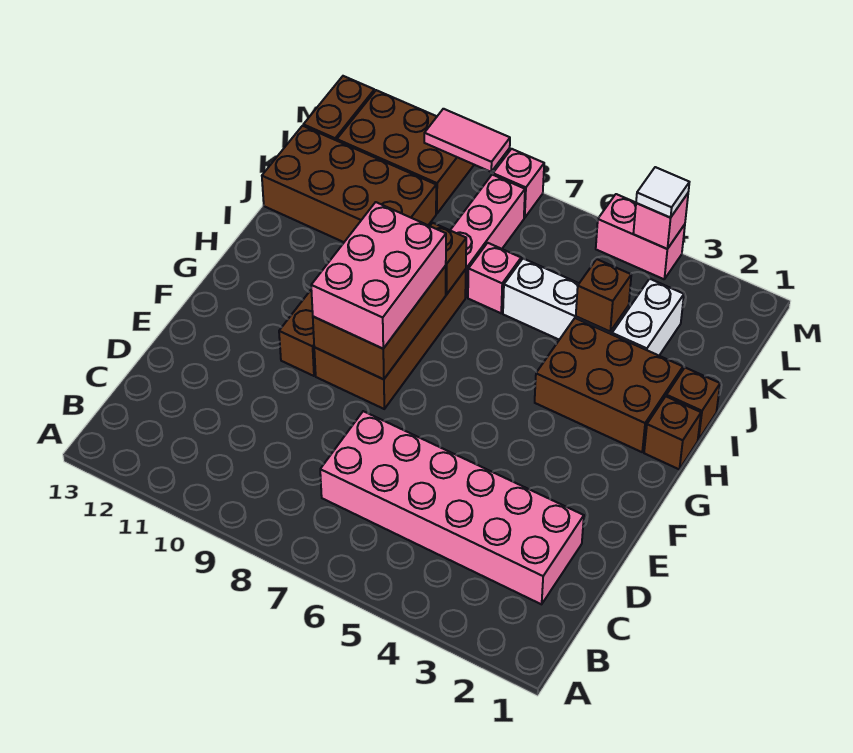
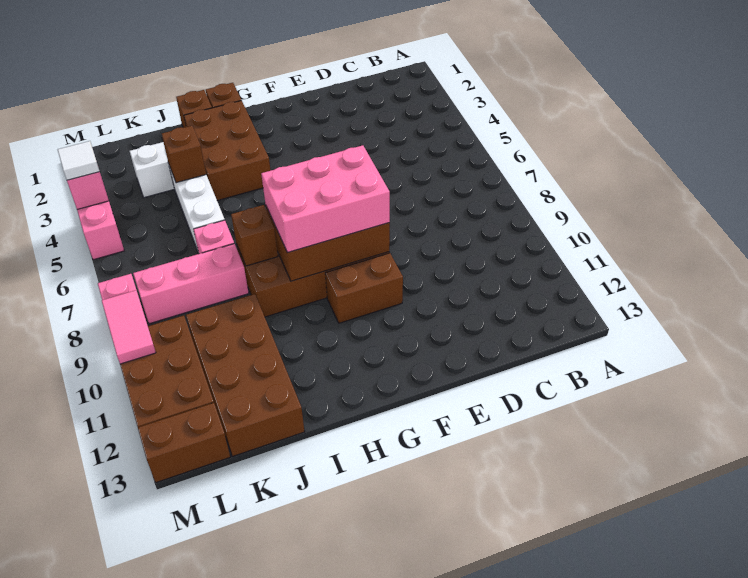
pink 2x6 brick [320,411,584,604] -> none

